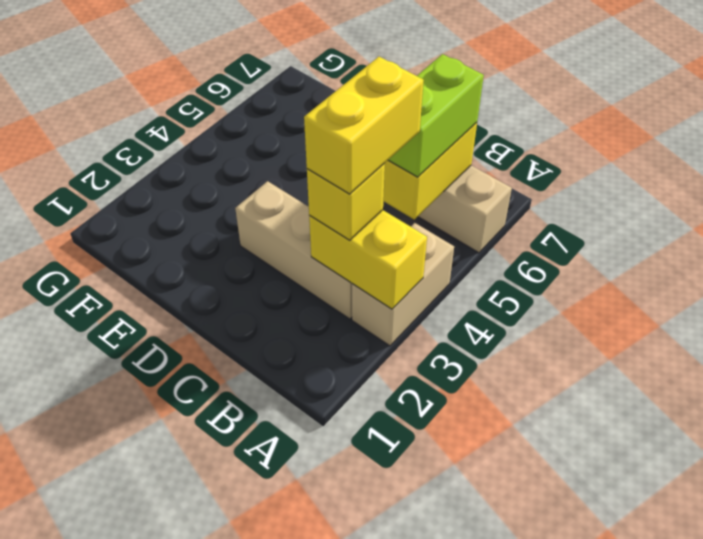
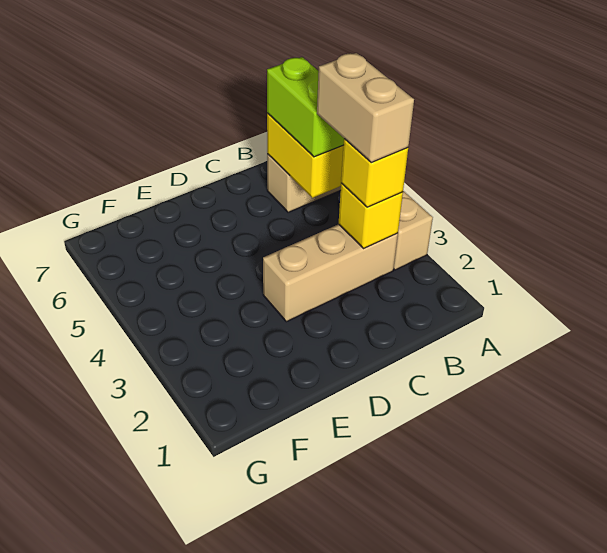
yellow 1x2 brick [309,210,427,309] -> yellow 1x1 brick [339,183,403,248]
yellow 1x2 brick [304,57,424,194] -> tan 1x2 brick [317,53,414,162]

